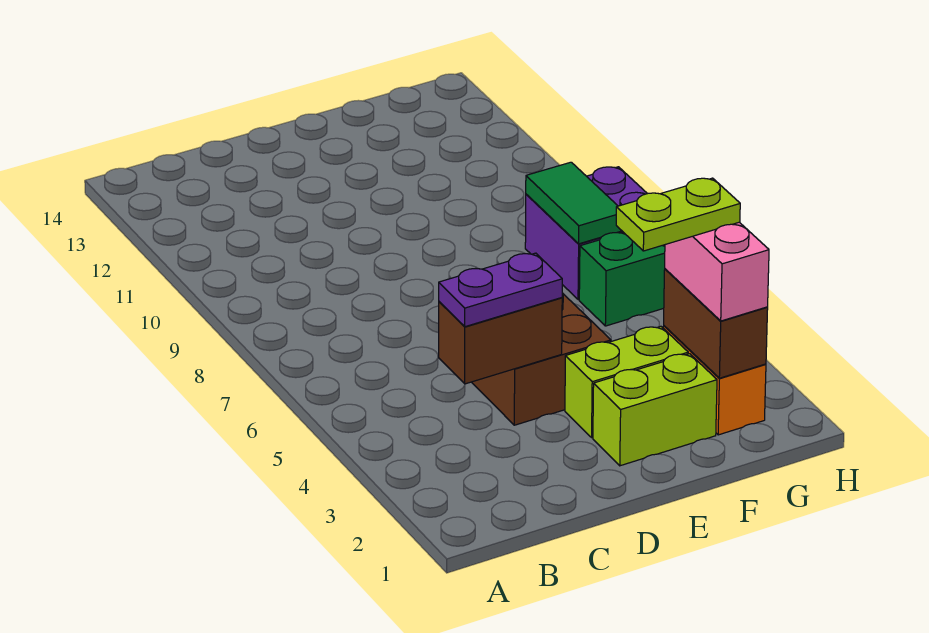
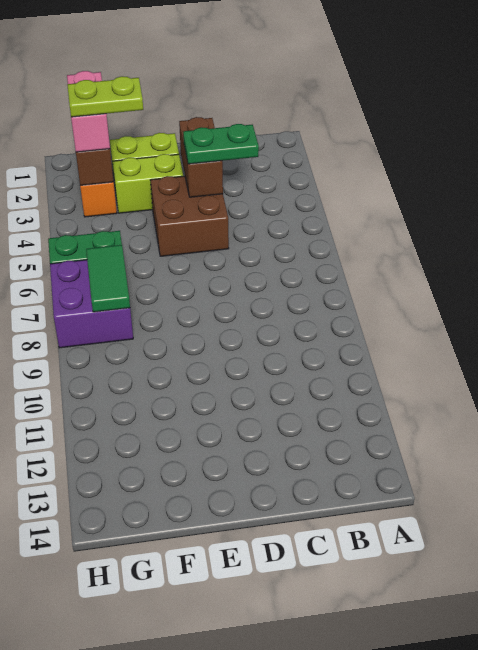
brown 1x2 brick [439,298,562,384] -> brown 1x2 brick turned to [179,117,223,197]
purple 1x2 plate [439,253,562,327] -> green 1x2 plate [183,124,259,164]

